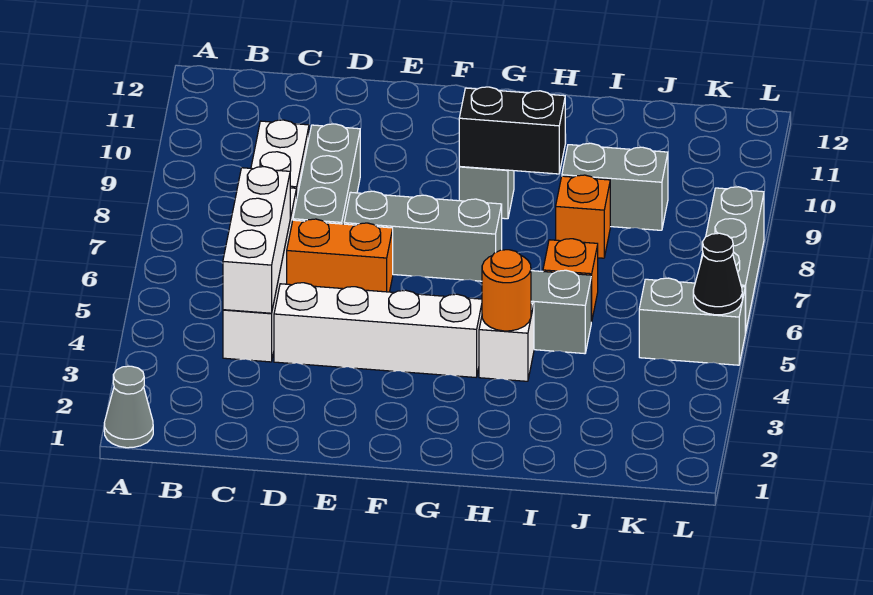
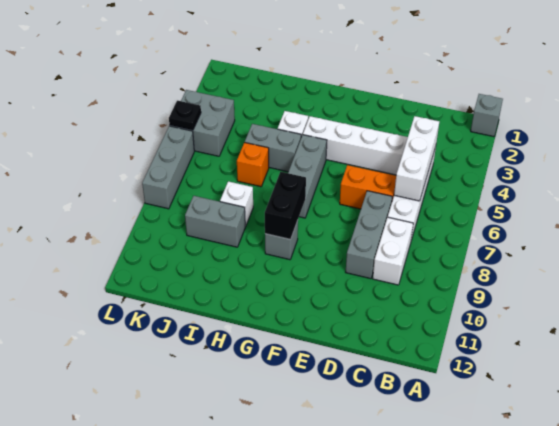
grey 1x1 cone [104,366,153,448] -> grey 1x1 brick [471,94,503,137]
grey 1x3 brick [344,191,502,281] -> grey 1x3 brick turned to [288,135,327,218]
black 1x2 brick [459,87,565,174] -> black 1x2 brick turned to [265,172,306,239]
orange 1x1 round brick [482,250,531,331] -> none
orange 1x1 brick [556,175,610,258] -> white 1x1 brick [220,181,253,226]
grey 1x2 brick [639,278,745,365] -> grey 2x2 brick [170,90,235,156]
black 1x1 cone [693,233,742,315] -> black 1x1 plate [169,101,201,130]

